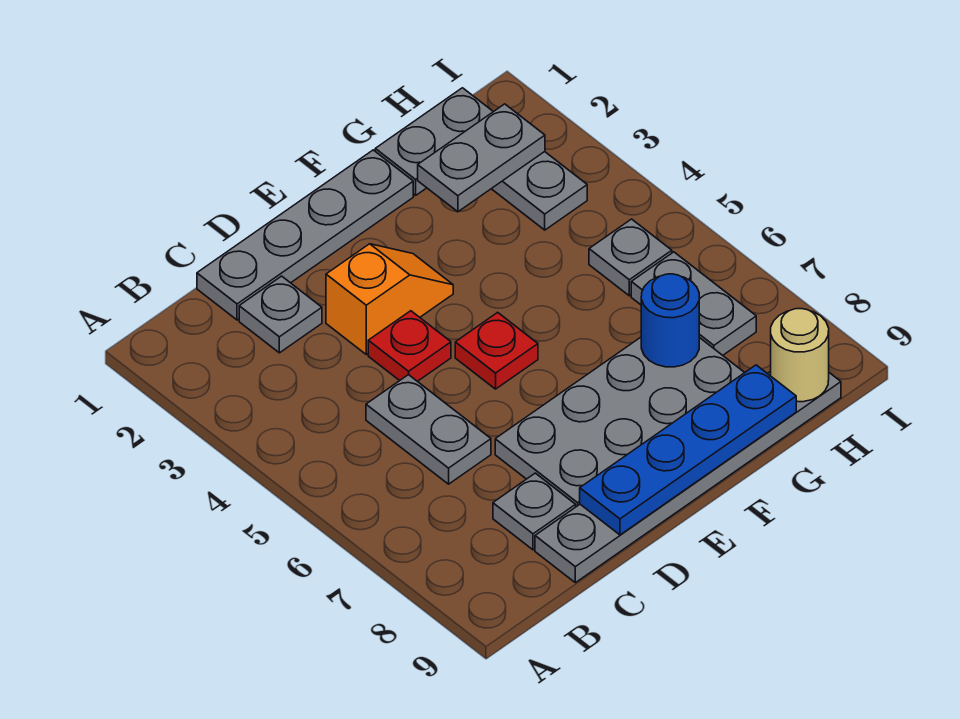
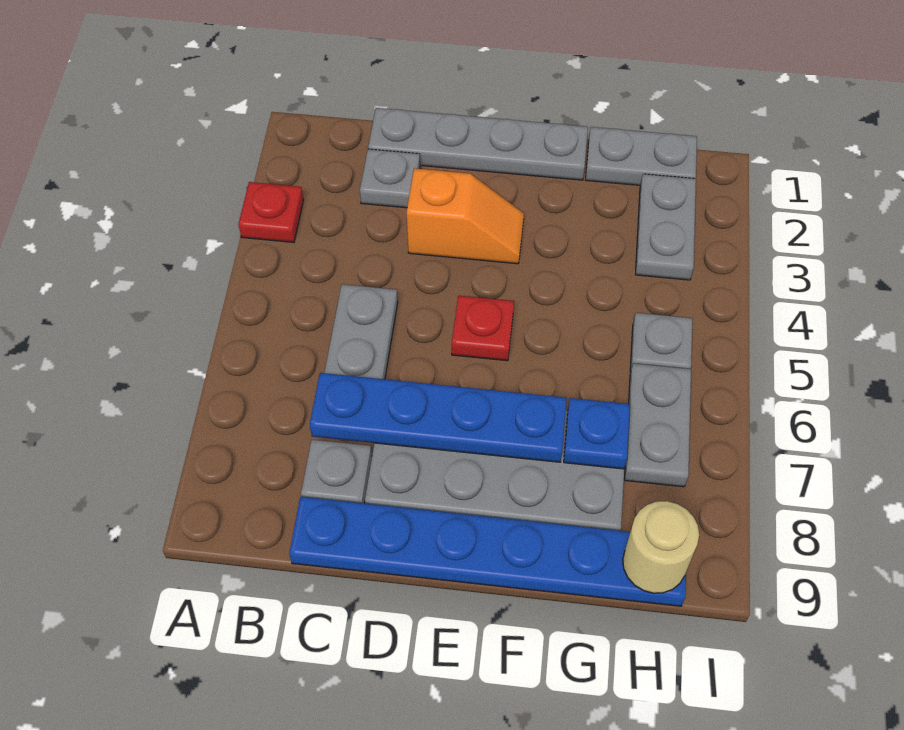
grey 1x6 plate [535,371,841,583] -> blue 1x6 plate [289,497,686,606]
red 1x1 plate [368,311,451,381] -> red 1x1 plate moved to [238,182,303,242]
blue 1x4 plate [580,365,796,535] -> blue 1x4 plate moved to [310,373,567,462]
grey 1x2 plate [418,104,545,212] -> none
blue 1x1 round brick [641,274,699,367] -> blue 1x1 plate [564,398,630,469]

